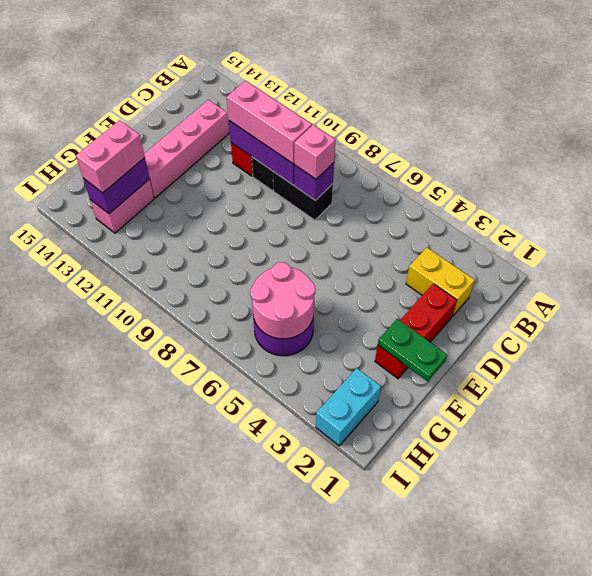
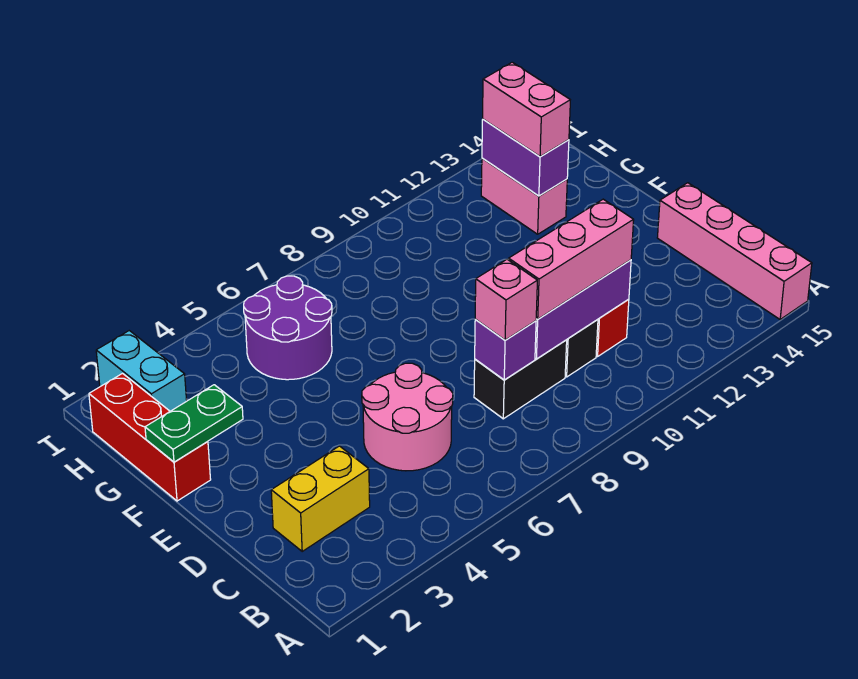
pink 1x4 brick [144,100,229,198] -> pink 1x4 brick moved to [657,183,812,319]
red 1x3 brick [375,284,457,378] -> red 1x3 brick moved to [89,374,211,501]
pink 2x2 round brick [250,262,315,339] -> pink 2x2 round brick moved to [362,363,453,471]

